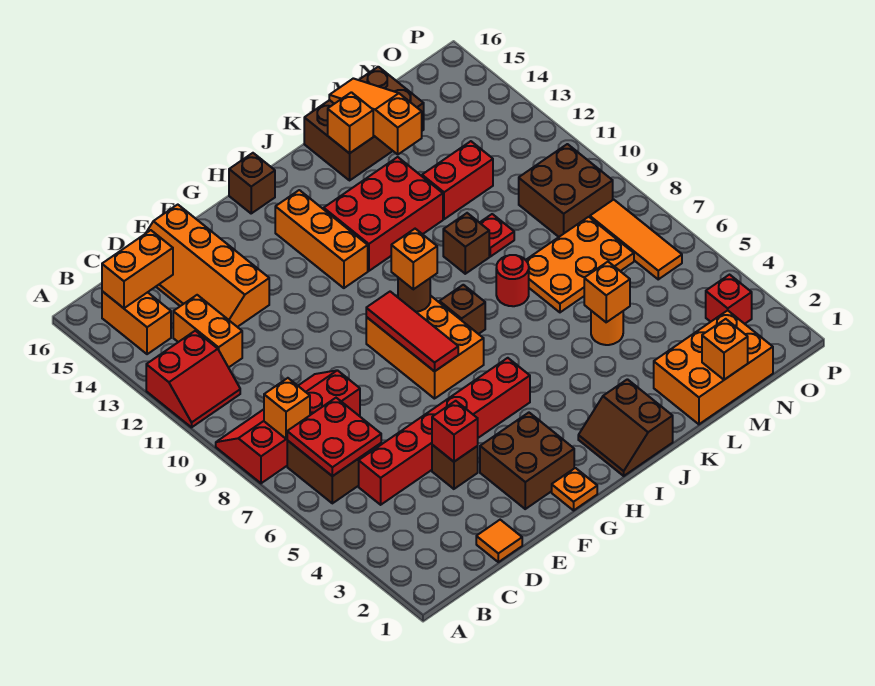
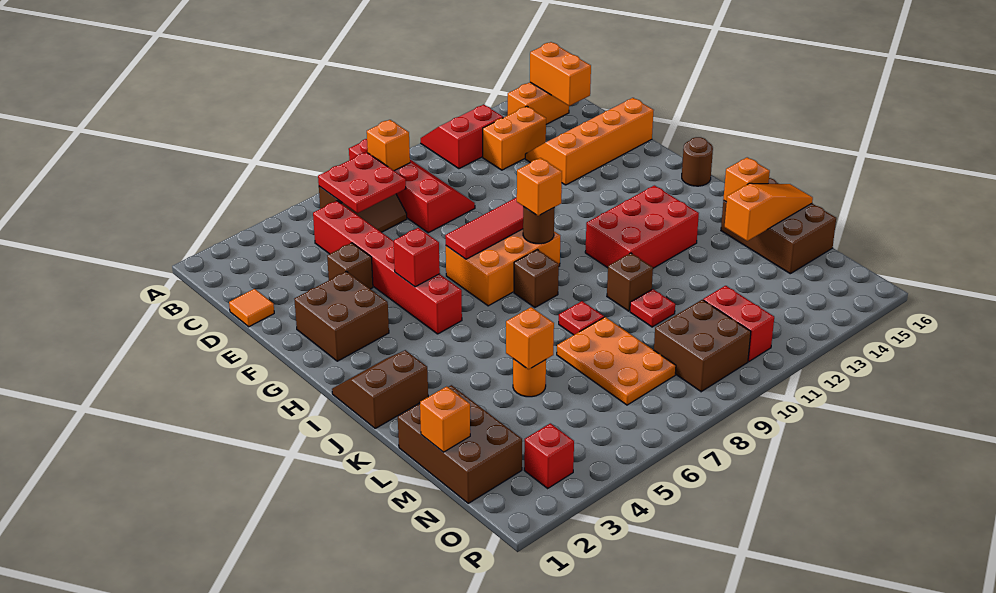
red 2x2 slope [146,331,240,427] -> red 2x2 slope turned to [421,105,503,169]
red 1x1 brick [432,401,478,462] -> red 1x1 brick moved to [394,228,440,287]
orange 1x1 plate [552,468,597,510] -> none
orange 1x3 brick [275,190,368,288] -> none
brown 1x1 brick [229,153,275,213] -> brown 1x1 round brick [682,137,713,186]
red 2x3 brick [324,157,443,271] -> red 2x3 brick turned to [585,185,699,268]
red 1x1 round brick [496,255,529,306] -> red 1x1 plate [559,301,604,335]
orange 2x3 brick [654,310,773,424] -> brown 2x3 brick [398,385,522,503]
red 1x2 brick [422,141,493,219] -> red 1x2 brick moved to [703,286,774,361]
orange 1x3 tile [590,200,682,279] -> none

